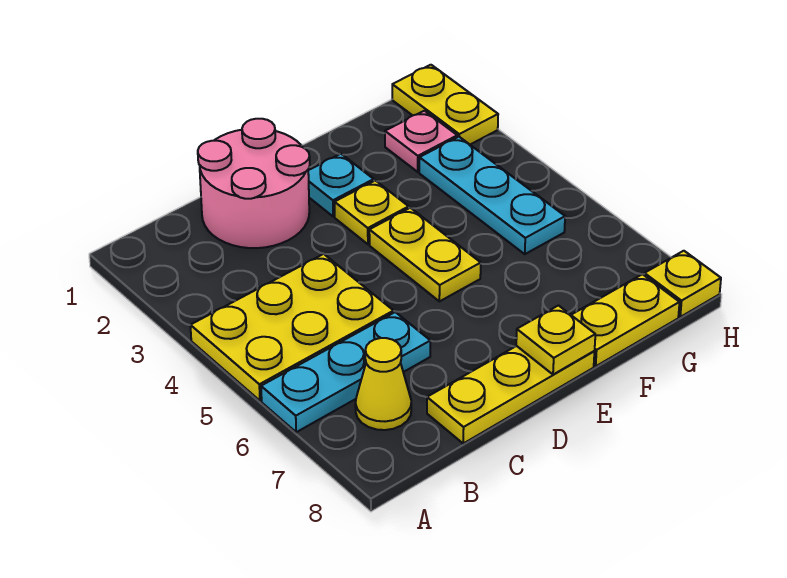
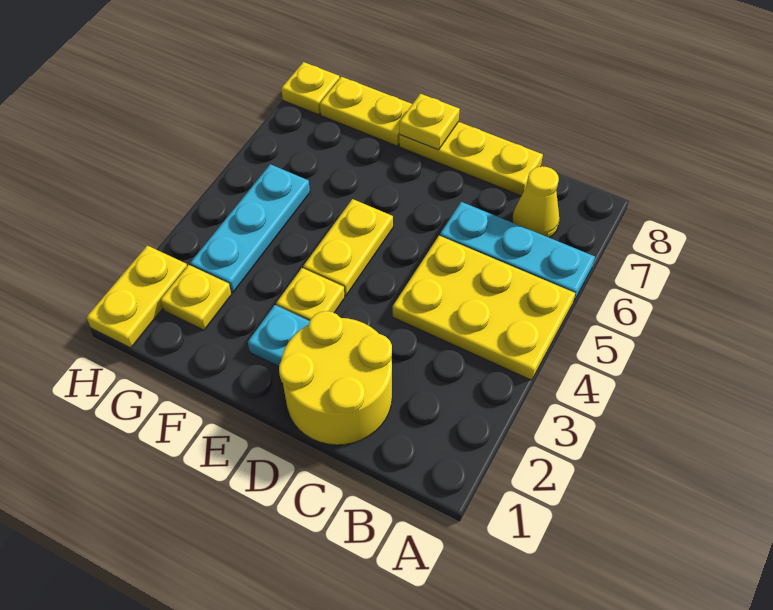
pink 2x2 round brick [198,119,310,248] -> yellow 2x2 round brick [279,311,392,445]
pink 1x1 plate [385,111,457,172] -> yellow 1x1 plate [160,265,231,330]

